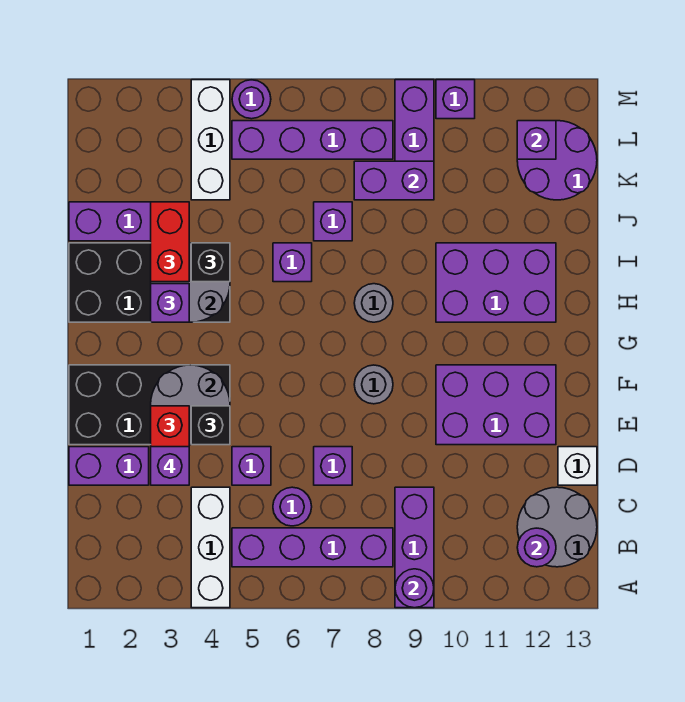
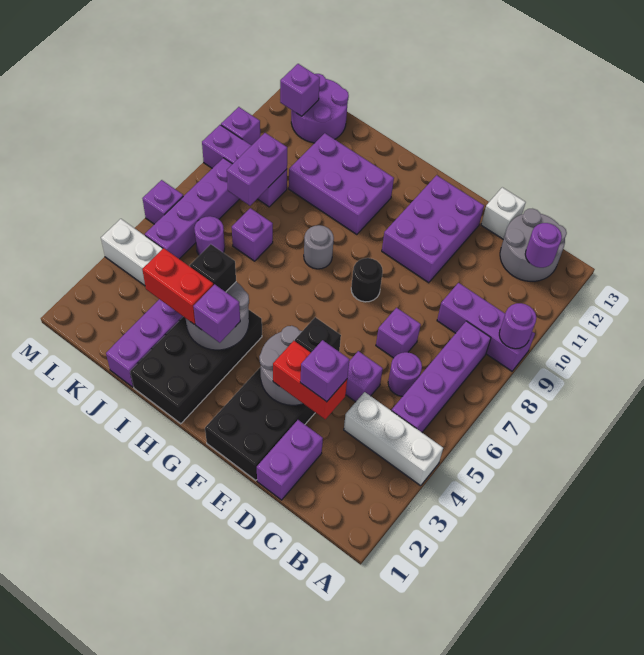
grey 1x1 round brick [354,365,393,404] -> black 1x1 round brick [351,258,383,302]
purple 2x3 brick [436,243,556,322] -> purple 2x3 brick turned to [289,133,394,235]
purple 1x1 brick [273,243,312,282] -> purple 1x1 brick moved to [142,180,183,224]
purple 1x1 round brick [232,80,271,119] -> purple 1x1 round brick moved to [194,216,225,255]

